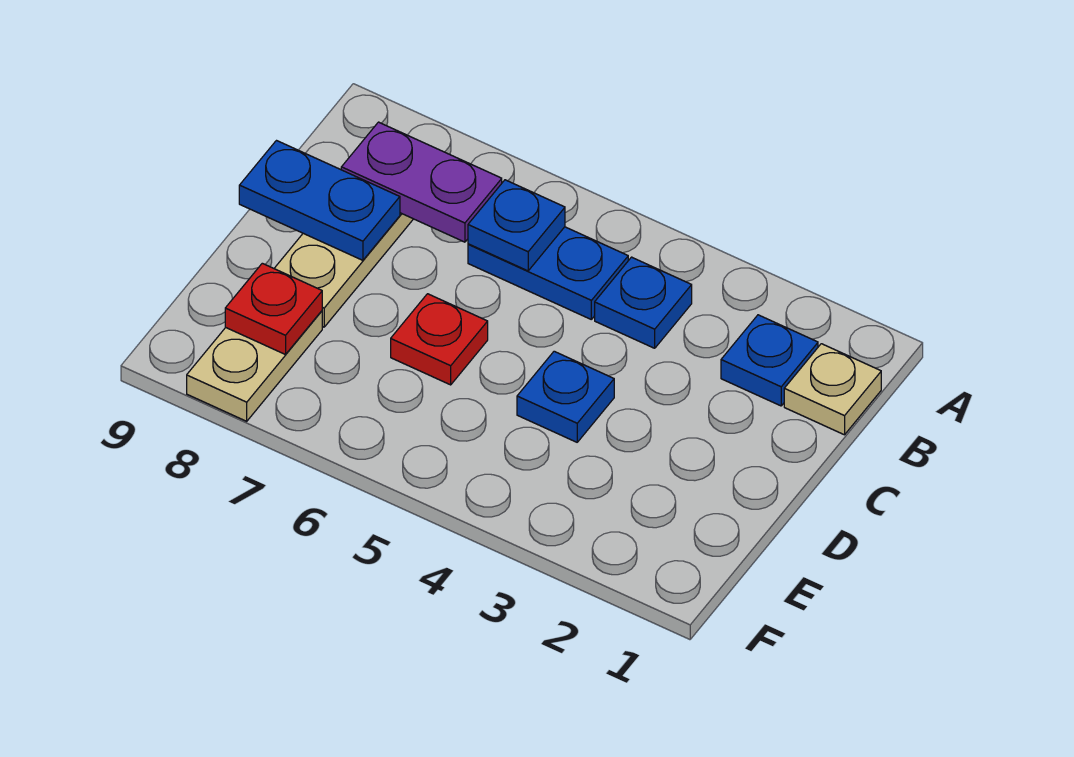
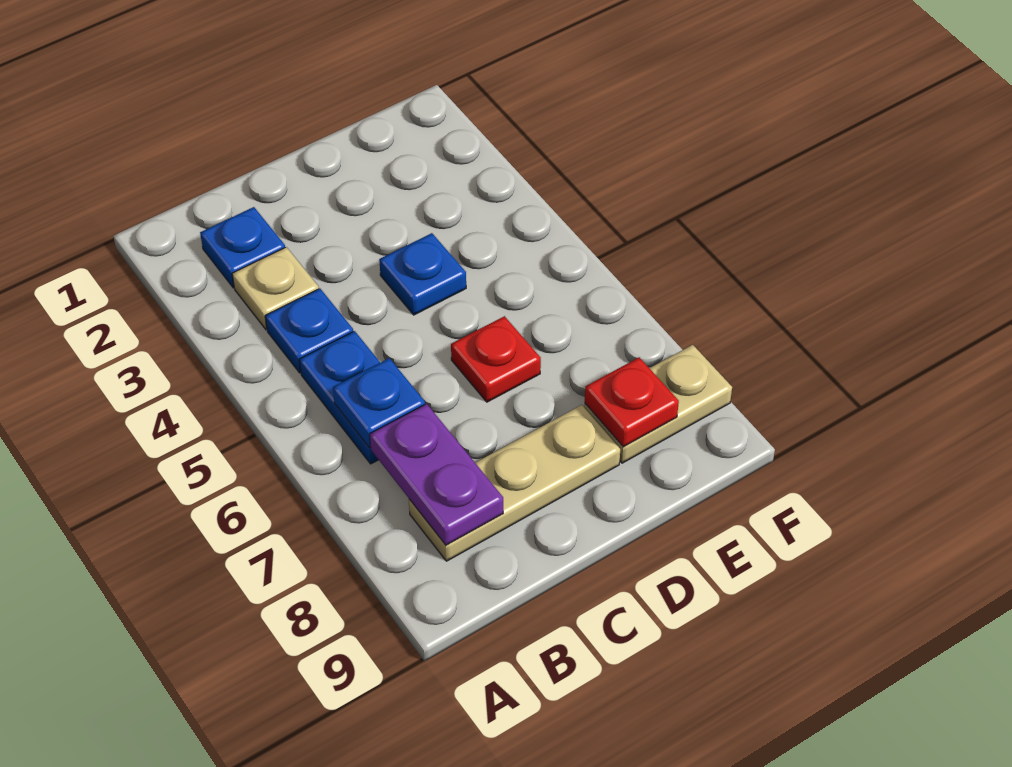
tan 1x1 plate [784,344,881,435] -> tan 1x1 plate moved to [232,247,319,330]
blue 1x2 plate [239,141,400,260] -> none

